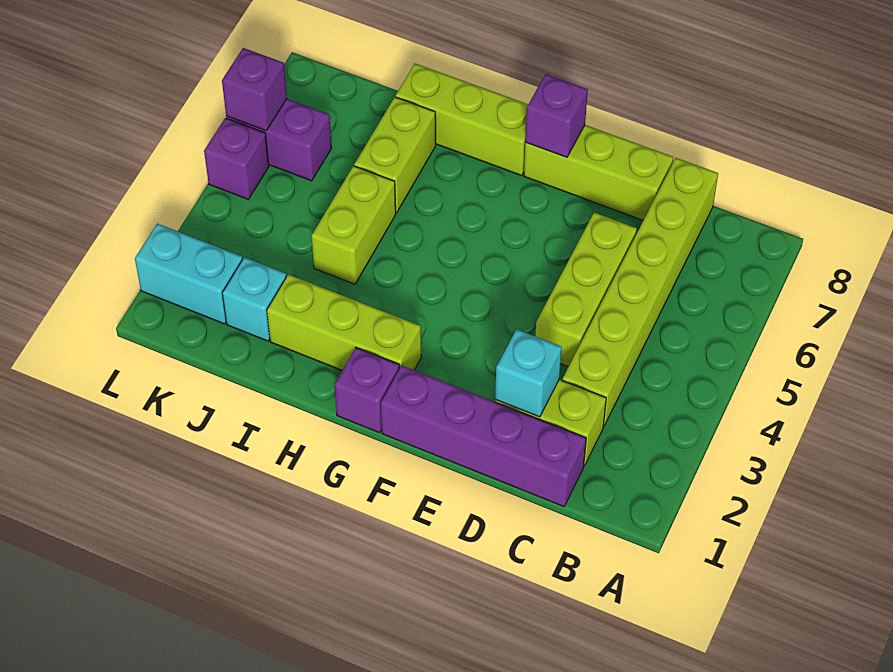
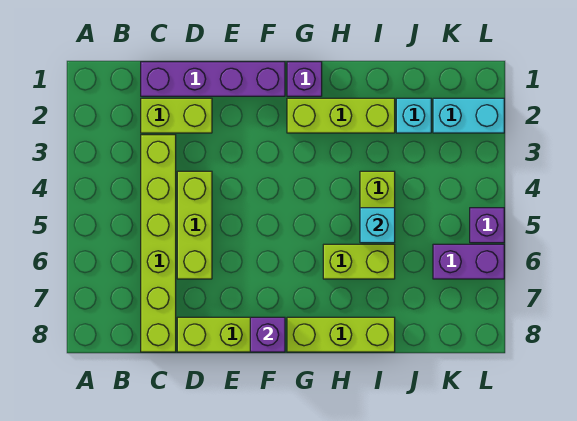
cyan 1x1 brick [495,329,562,417] -> cyan 1x1 brick moved to [360,208,395,243]
lime 1x2 brick [354,97,436,213] -> lime 1x2 brick turned to [323,244,395,279]
purple 1x1 brick [222,48,287,131] -> none

